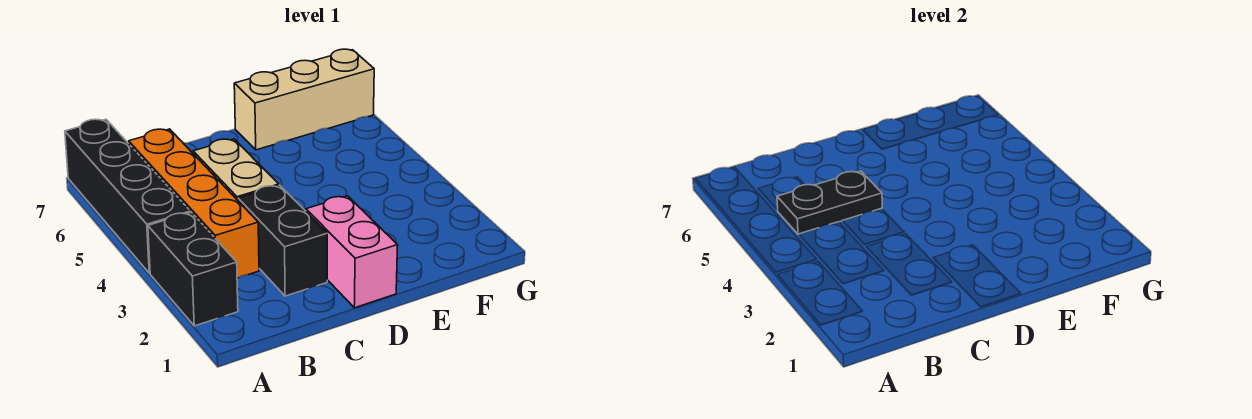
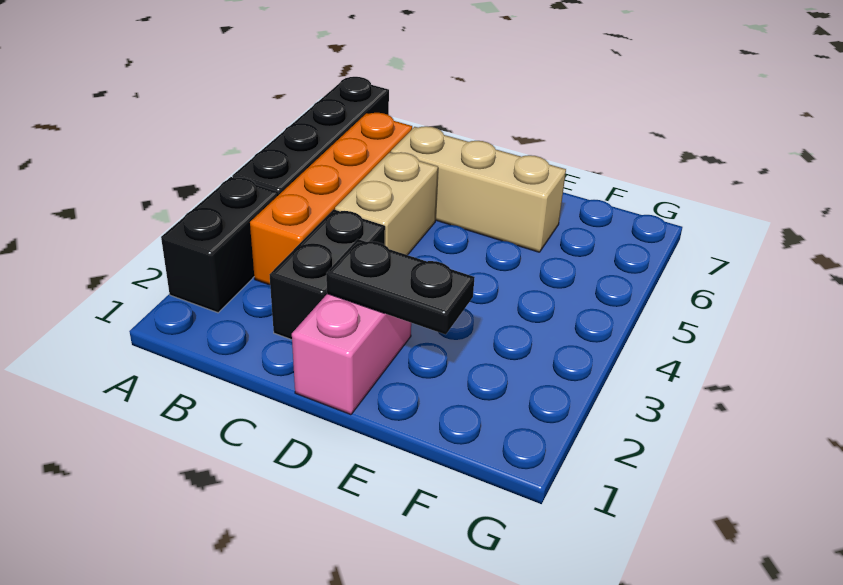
black 1x2 plate [777,171,882,234] -> black 1x2 plate moved to [326,239,475,335]
tan 1x3 brick [234,49,374,150] -> tan 1x3 brick moved to [391,126,566,252]

